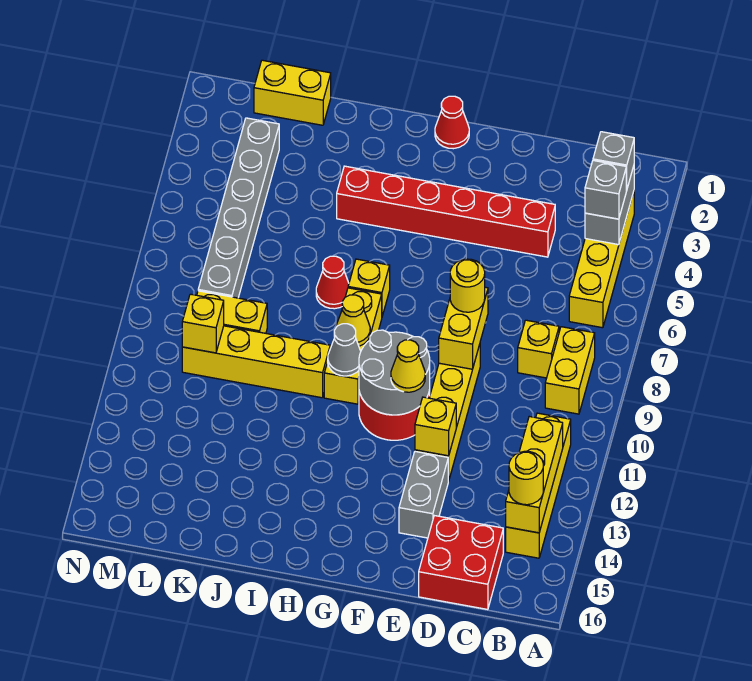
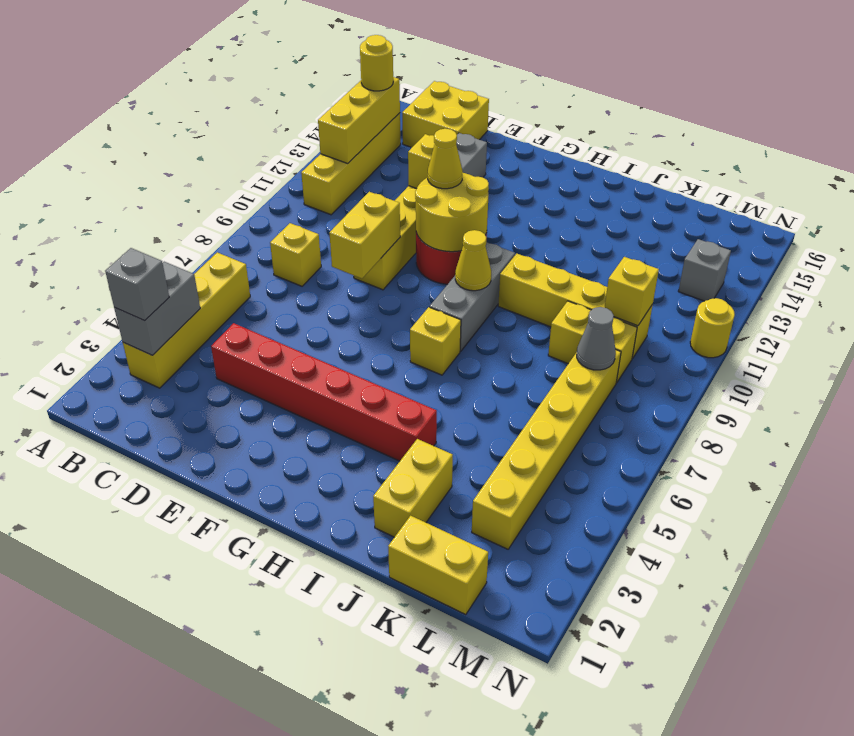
grey 1x1 brick [585,160,626,219] -> grey 1x1 brick moved to [678,239,731,301]
yellow 1x2 brick [545,327,595,414] -> yellow 1x2 brick moved to [373,439,453,537]
red 2x2 brick [419,516,503,609] -> yellow 2x2 brick [402,81,489,147]
yellow 1x1 round brick [450,259,485,312] -> yellow 1x1 round brick moved to [690,298,735,358]
grey 2x2 round brick [359,330,430,415] -> yellow 2x2 round brick [415,173,489,252]
red 1x1 cone [435,96,469,149] -> none
yellow 1x3 brick [324,288,382,404] -> grey 1x3 brick [430,242,515,351]
grey 1x1 cone [328,324,361,376] -> grey 1x1 cone moved to [577,307,616,370]
red 1x1 cone [316,256,349,309] -> none
grey 1x6 brick [198,118,279,298] -> yellow 1x6 brick [472,349,621,549]

